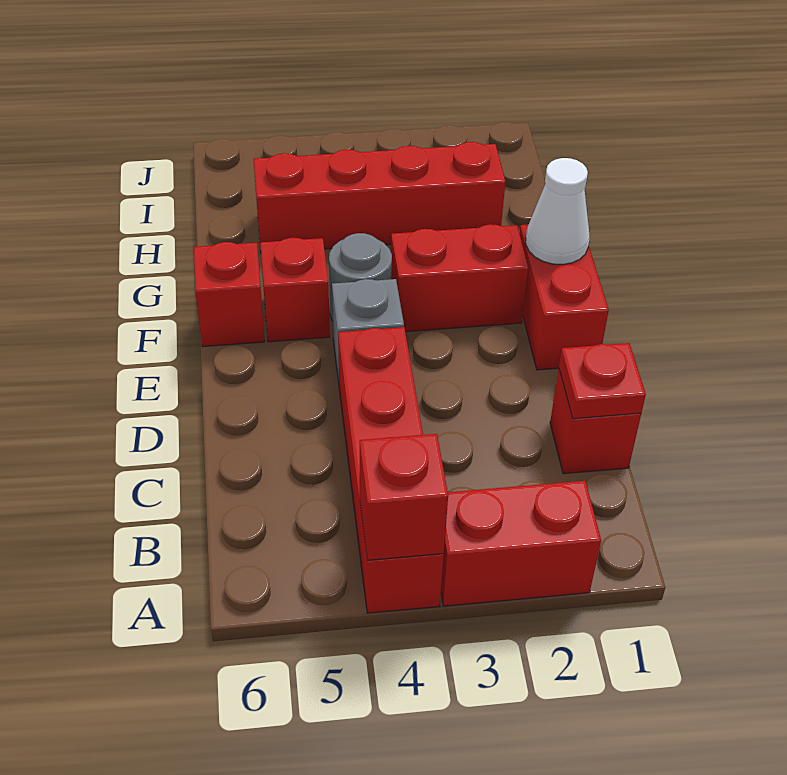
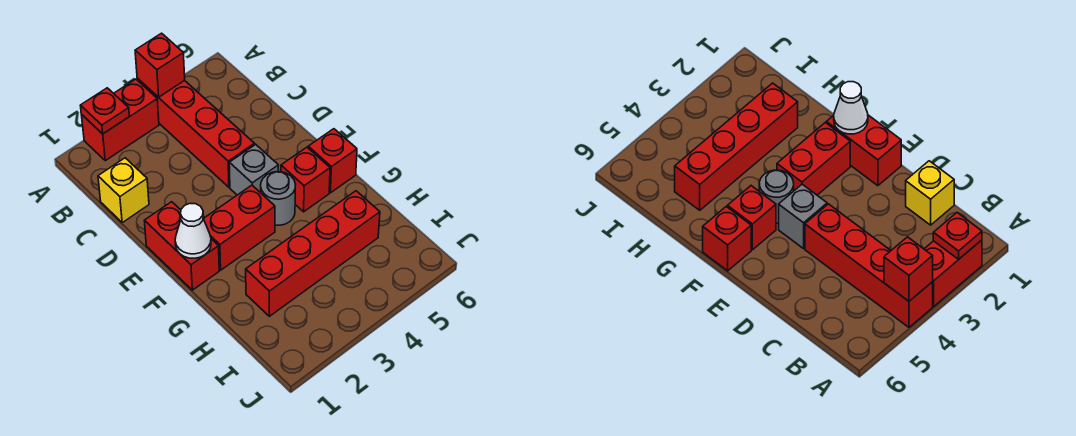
red 1x1 brick [550,369,641,474] -> yellow 1x1 brick [98,158,149,222]
red 1x1 plate [559,343,646,419] -> red 1x1 plate moved to [80,88,129,134]

